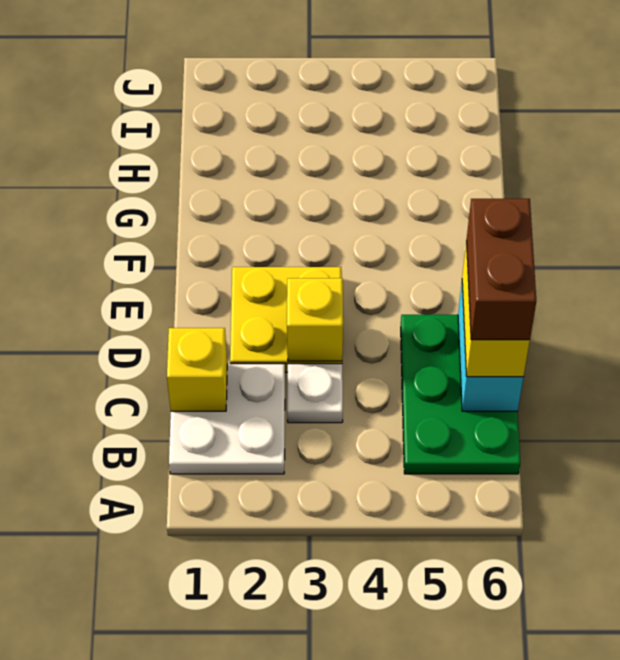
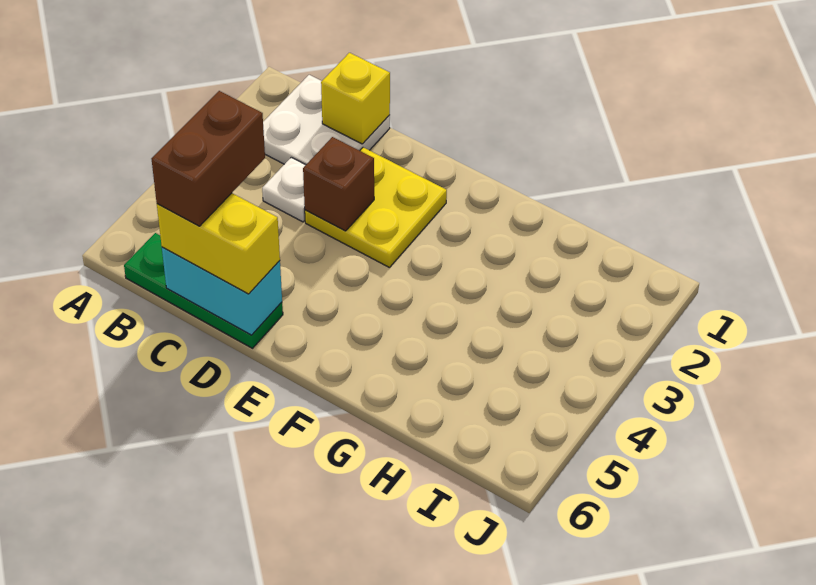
green 2x3 plate [401,315,520,474] -> green 1x3 plate [124,233,283,348]
brown 1x2 brick [467,199,536,340] -> brown 1x2 brick turned to [152,91,265,226]
yellow 1x1 brick [287,278,343,361] -> brown 1x1 brick [303,137,374,231]

